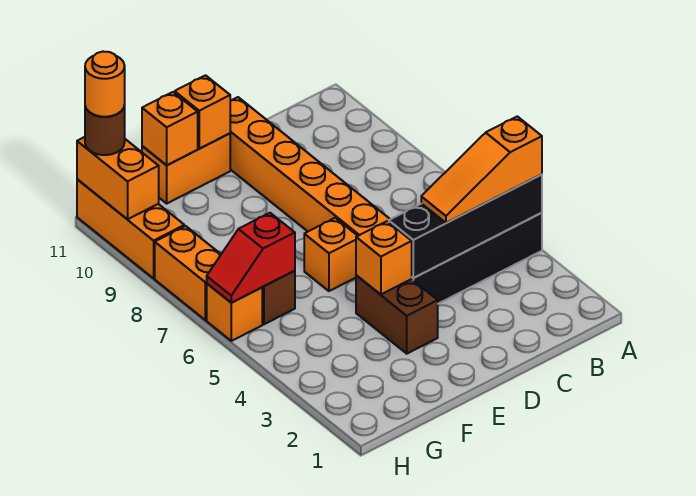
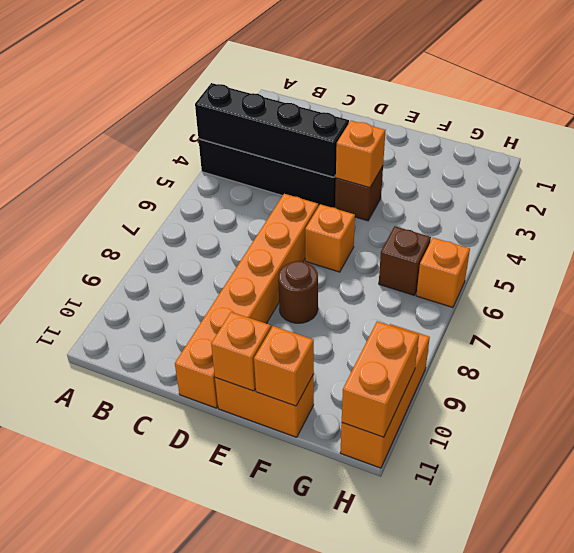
orange 1x3 slope [421,116,542,223] -> none
brown 1x2 brick [356,275,438,354] -> brown 1x1 brick [335,166,383,221]
red 1x2 slope [207,213,295,303] -> none
orange 1x2 brick [155,226,221,320] -> none
brown 1x1 round brick [85,105,125,155] -> brown 1x1 round brick moved to [278,261,318,323]
orange 1x1 round brick [85,52,125,117] -> none

